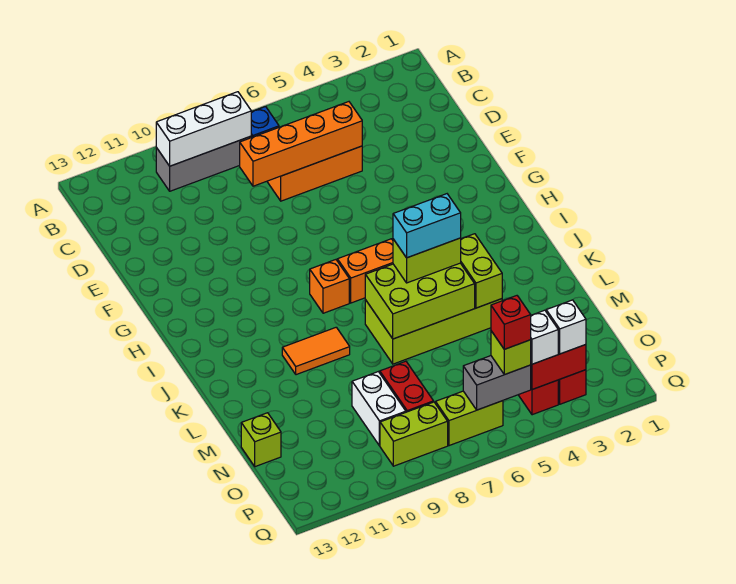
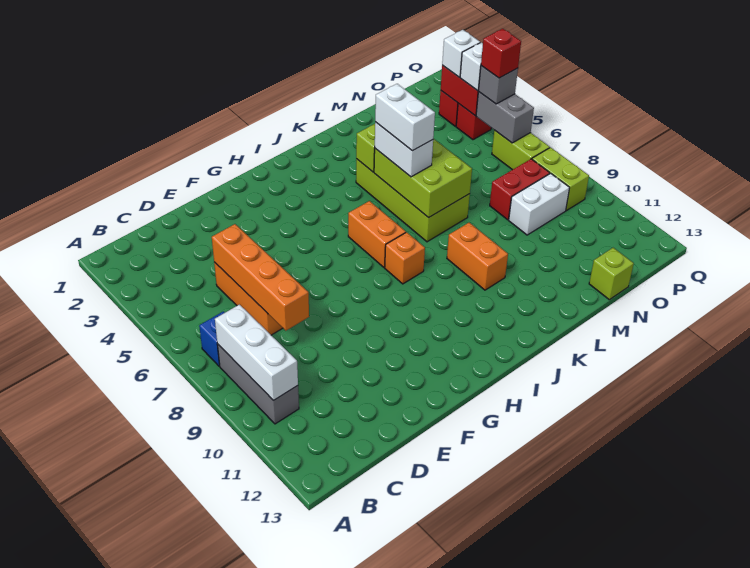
lime 1x2 brick [393,238,461,283] -> white 1x2 brick [375,122,433,177]
cyan 1x2 brick [393,194,461,258] -> white 1x2 brick [375,84,435,151]
orange 1x2 tile [282,327,350,375] -> orange 1x2 brick [447,223,508,290]
lime 1x1 brick [491,331,531,375] -> grey 1x1 brick [478,66,518,104]

